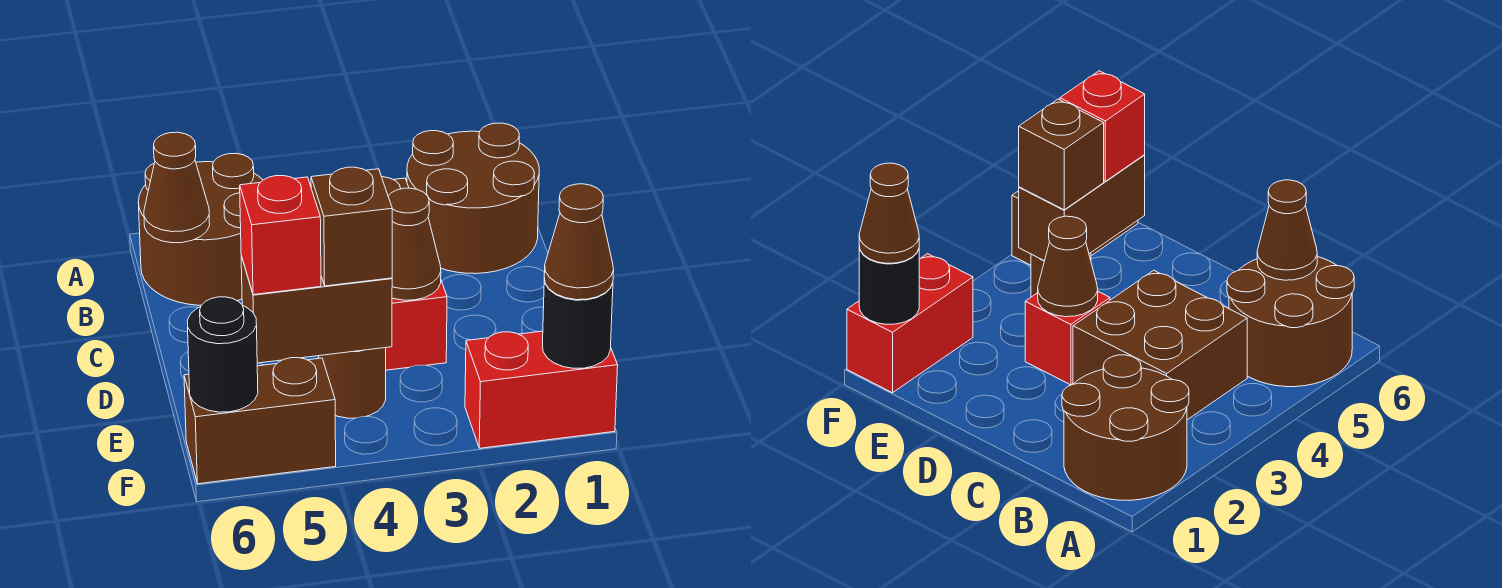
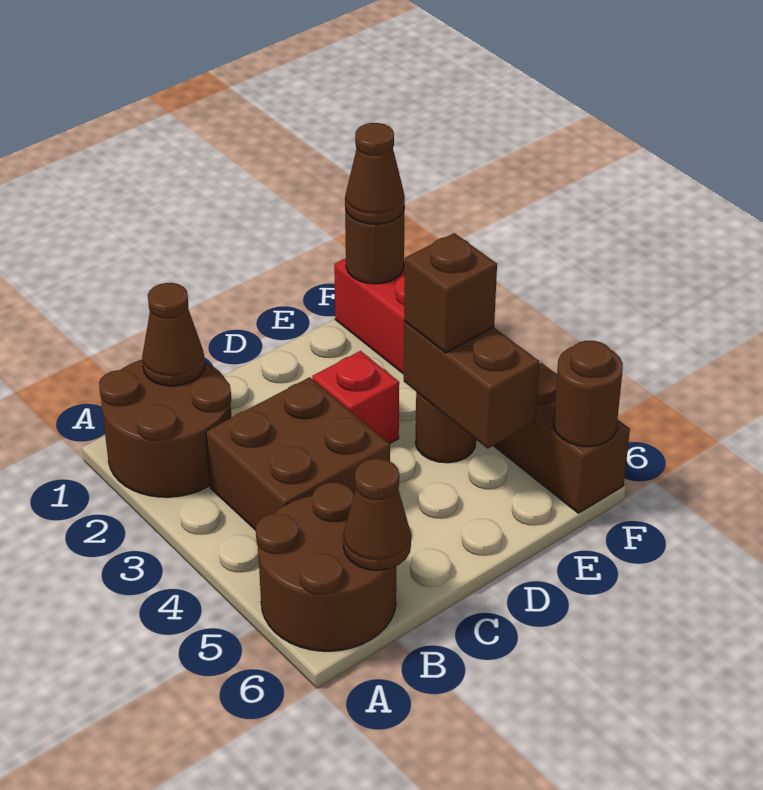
brown 1x1 cone [388,188,441,300] -> brown 1x1 cone moved to [142,283,205,386]
red 1x1 brick [240,176,321,295] -> none
black 1x1 round brick [543,279,613,368] -> brown 1x1 round brick [345,207,405,284]
black 1x1 round brick [187,297,258,412] -> brown 1x1 round brick [553,341,623,447]

